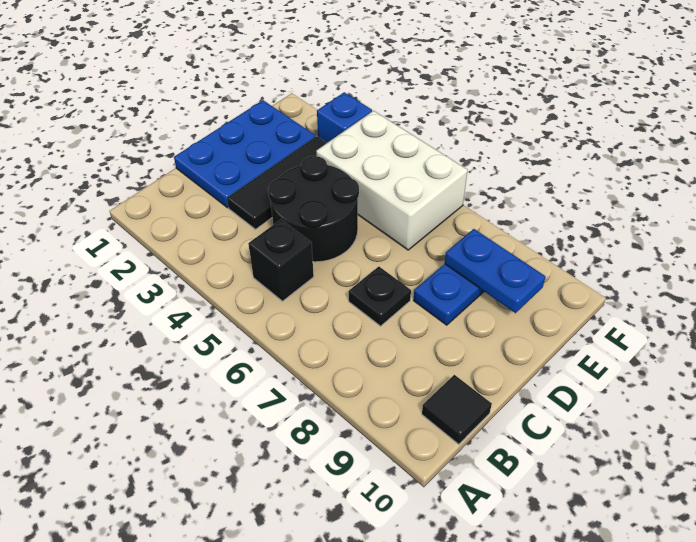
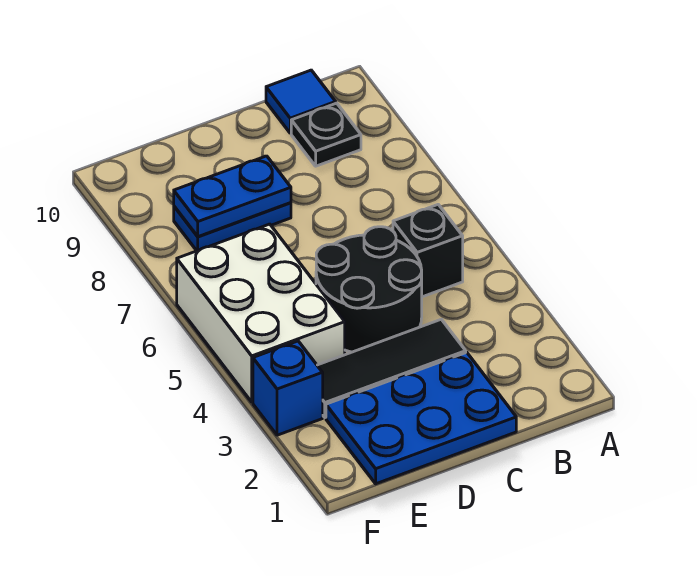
black 1x1 tile [422,375,492,444] -> blue 1x1 tile [266,70,336,133]
black 1x1 plate [349,266,411,326] -> black 1x1 plate moved to [291,103,361,166]
blue 1x2 plate [445,229,545,313] -> blue 1x2 plate turned to [174,156,291,237]

